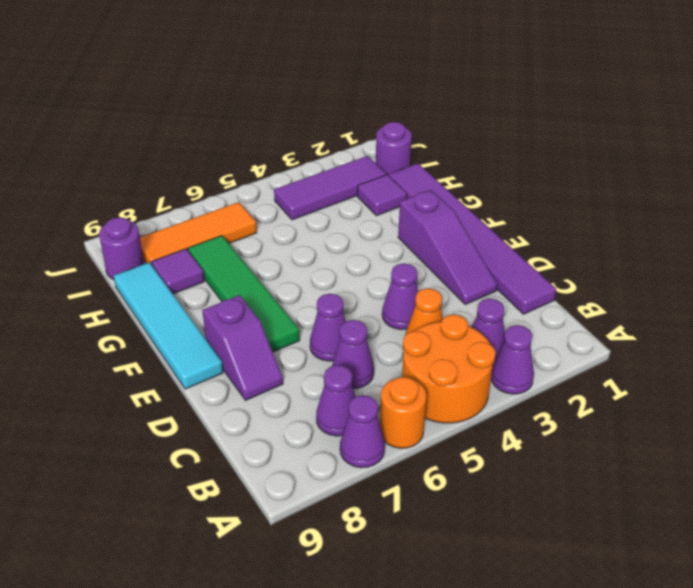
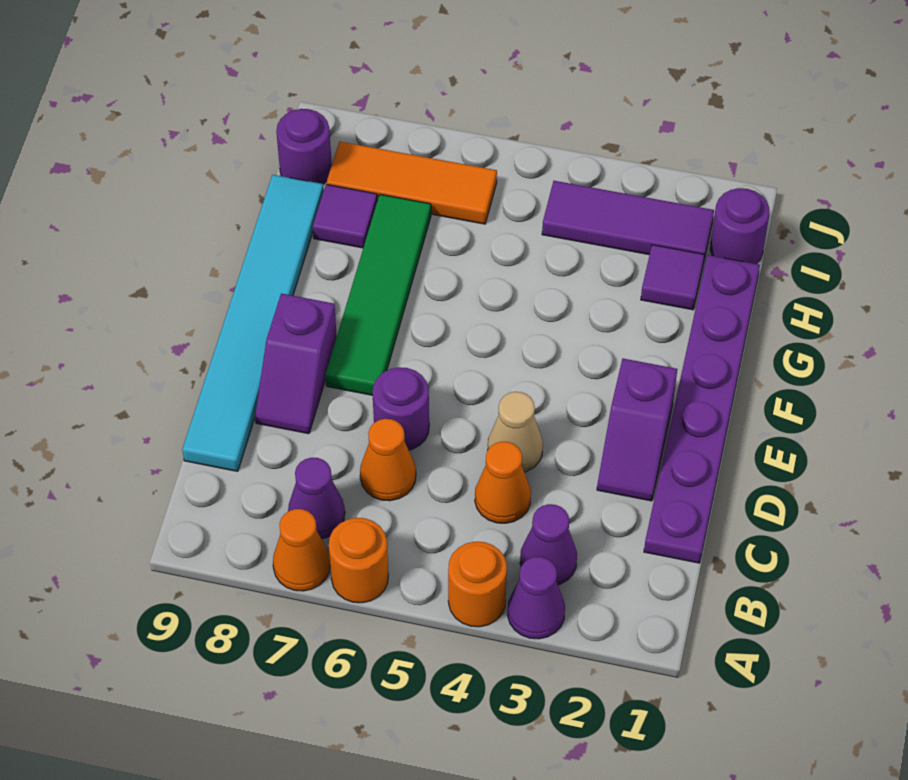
orange 2x2 round brick [402,314,496,423] -> orange 1x1 round brick [448,542,507,627]
purple 1x1 cone [340,395,385,468] -> orange 1x1 cone [273,509,330,591]
purple 1x6 tile [389,163,556,314] -> purple 1x6 plate [644,255,760,563]
purple 1x1 cone [332,320,374,389] -> orange 1x1 cone [360,419,416,501]
purple 1x3 slope [398,190,497,304] -> purple 1x2 slope [597,359,677,501]
purple 1x1 cone [382,264,418,329] -> tan 1x1 cone [488,392,543,472]
purple 1x1 cone [310,294,346,361] -> purple 1x1 round brick [373,367,429,450]
cyan 1x4 tile [114,262,223,389] -> cyan 1x6 tile [182,175,324,471]

